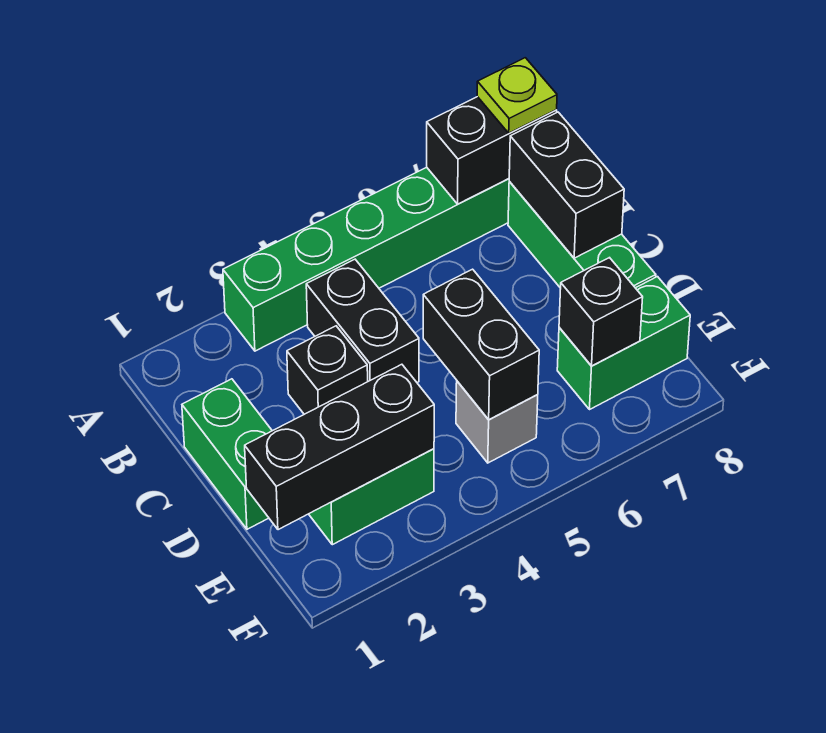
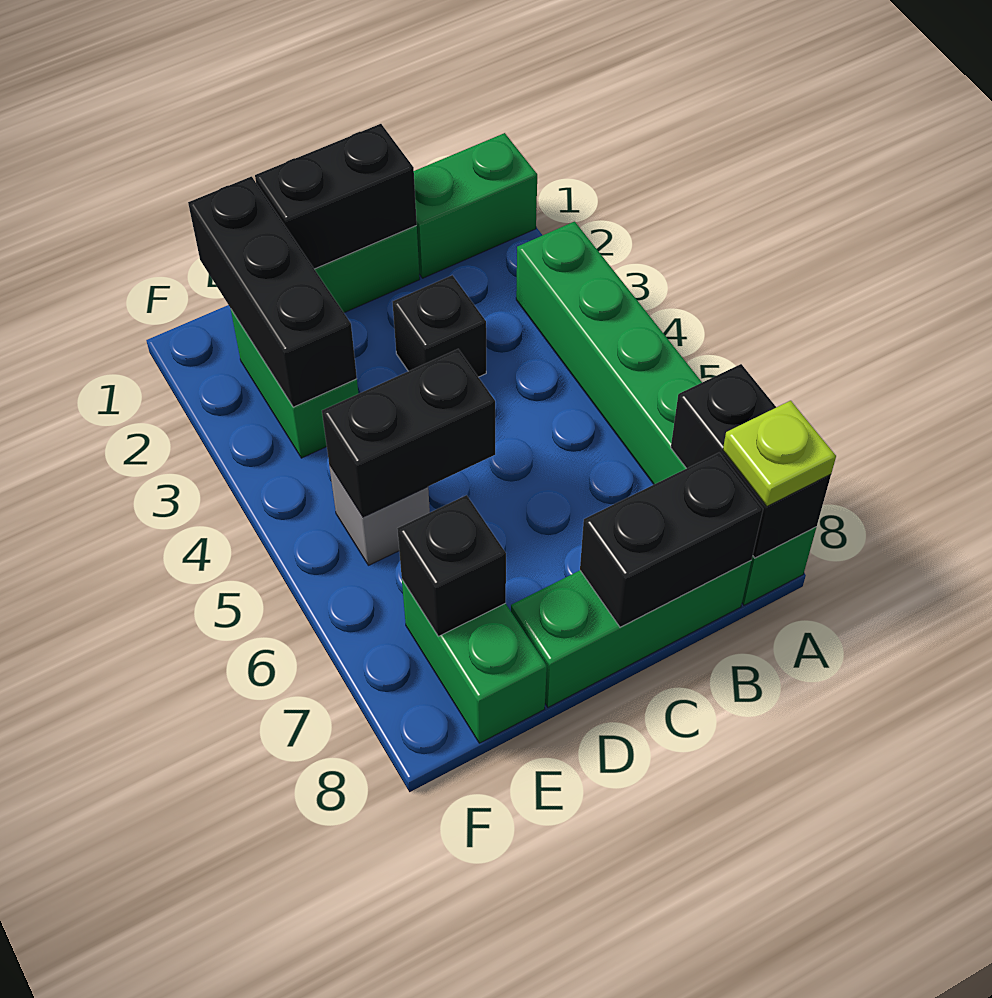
none -> green 1x2 brick [414,133,537,278]
black 1x2 brick [306,259,419,383] -> black 1x2 brick moved to [255,124,417,269]

